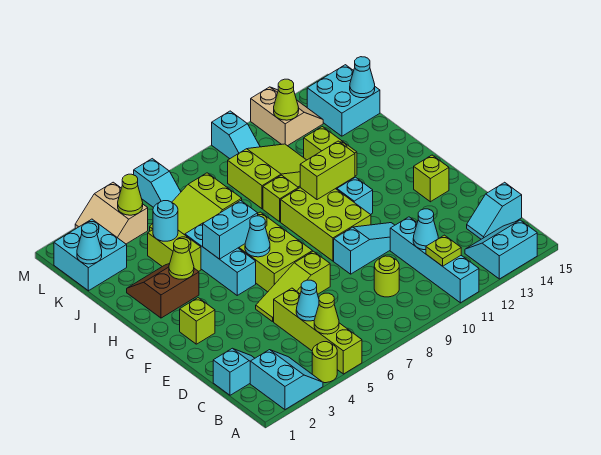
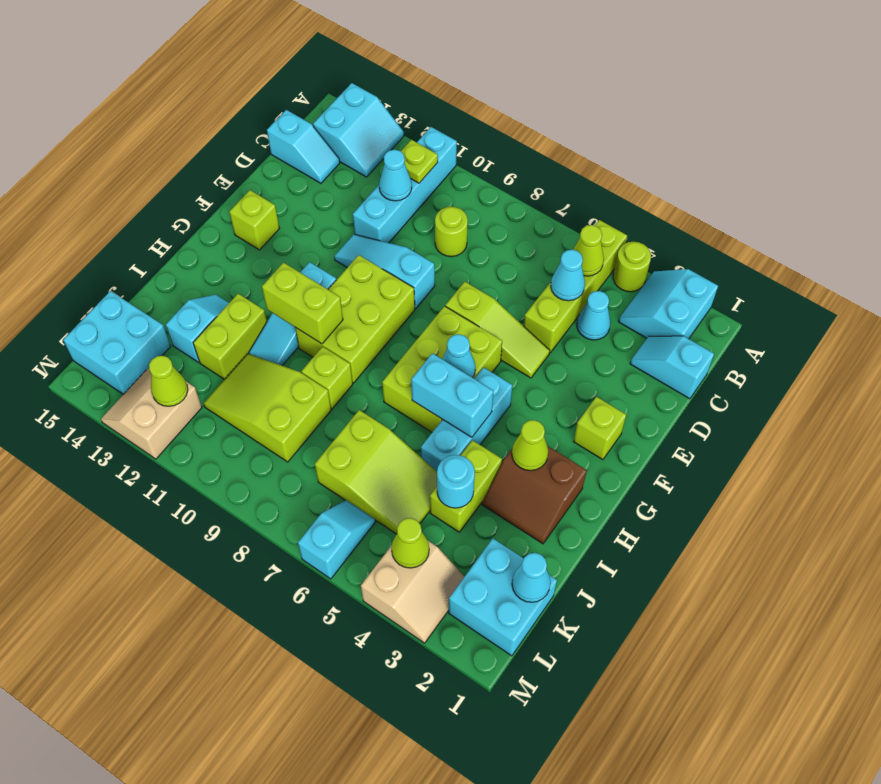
cyan 2x2 slope [465,220,537,279] -> cyan 2x2 slope turned to [313,83,404,177]
cyan 1x1 cone [350,57,375,98] -> cyan 1x1 cone moved to [577,291,611,340]
cyan 1x2 slope [212,111,260,159] -> cyan 1x2 slope moved to [166,295,229,362]

